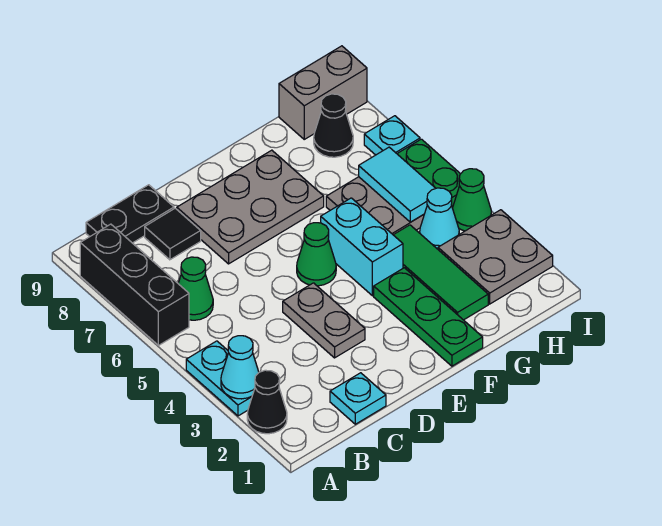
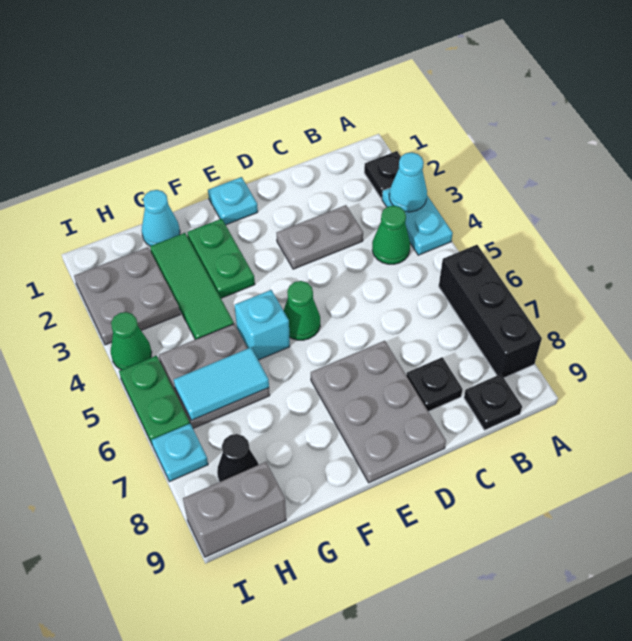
black 1x1 cone [247,370,287,434] -> black 1x1 plate [364,151,401,199]
green 1x1 cone [178,257,213,320] -> green 1x1 cone moved to [372,206,410,264]
black 1x2 plate [86,185,174,243] -> black 1x1 plate [464,374,522,430]
cyan 1x1 plate [330,373,386,424] -> cyan 1x1 plate moved to [208,177,258,225]
black 1x1 tile [145,208,201,260] -> black 1x1 plate [406,357,463,412]
grey 1x2 plate [283,283,365,358] -> grey 1x2 plate turned to [277,205,363,269]
grey 2x3 plate [177,150,324,264] -> grey 2x3 plate turned to [311,341,446,483]
green 1x3 plate [374,268,483,366] -> green 1x2 plate [187,219,255,298]
cyan 1x2 brick [321,198,403,296] -> cyan 1x1 brick [235,290,290,360]
cyan 1x1 cone [420,188,459,249] -> cyan 1x1 cone moved to [142,190,180,246]
cyan 1x2 tile [359,147,436,222] -> cyan 1x2 tile turned to [174,347,269,420]

